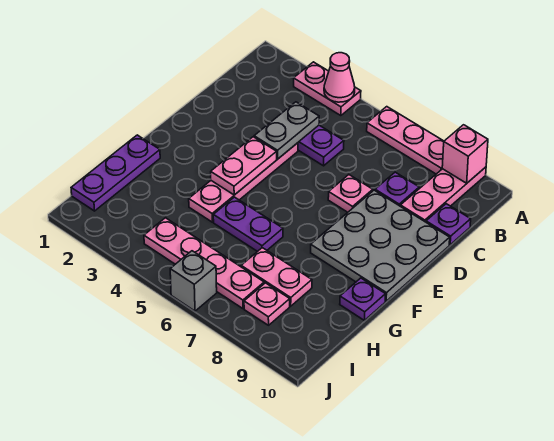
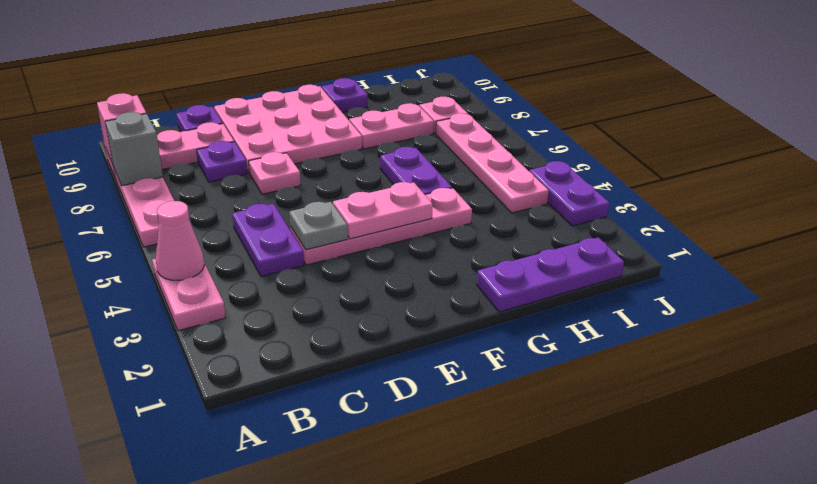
grey 1x2 plate [254,102,319,159] -> grey 1x1 plate [290,202,348,250]
grey 3x3 plate [311,190,450,301] -> pink 3x3 plate [214,85,362,173]
pink 1x2 plate [241,248,312,306] -> pink 1x2 plate turned to [349,103,434,149]
none -> purple 1x2 plate [529,161,609,226]
grey 1x1 brick [170,251,217,311] -> grey 1x1 brick moved to [105,112,163,186]

